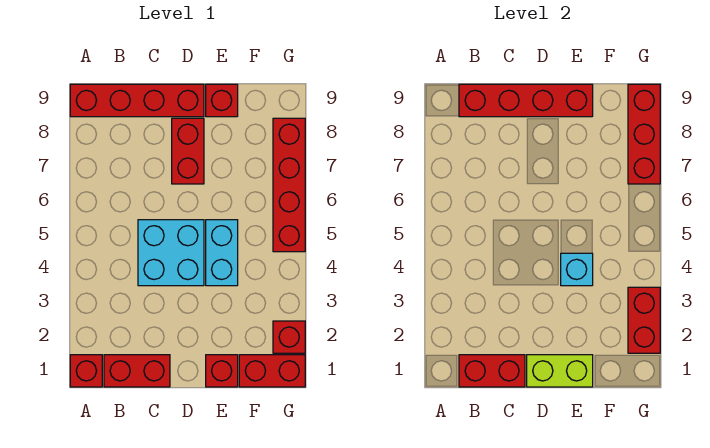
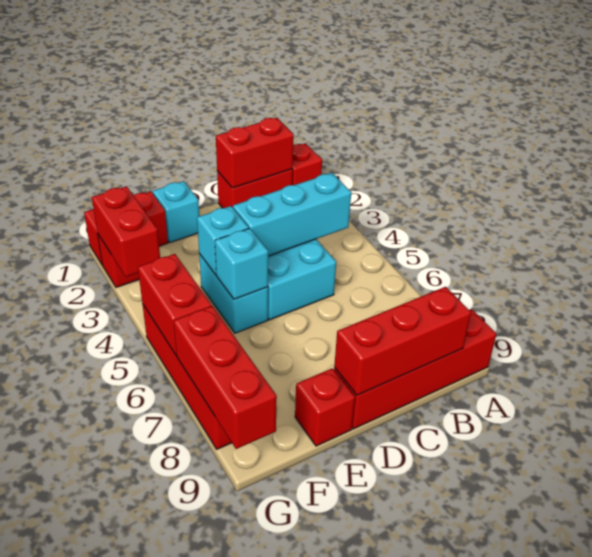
none -> cyan 1x3 brick [233,173,351,256]
red 1x4 brick [459,84,593,117] -> red 1x3 brick [334,287,471,395]
lime 1x2 brick [527,355,593,387] -> none
red 1x2 brick [172,118,204,184] -> red 1x2 brick moved to [138,254,211,355]
red 1x1 brick [206,355,238,387] -> cyan 1x1 brick [153,181,199,242]
none -> cyan 1x1 brick [215,228,268,299]

